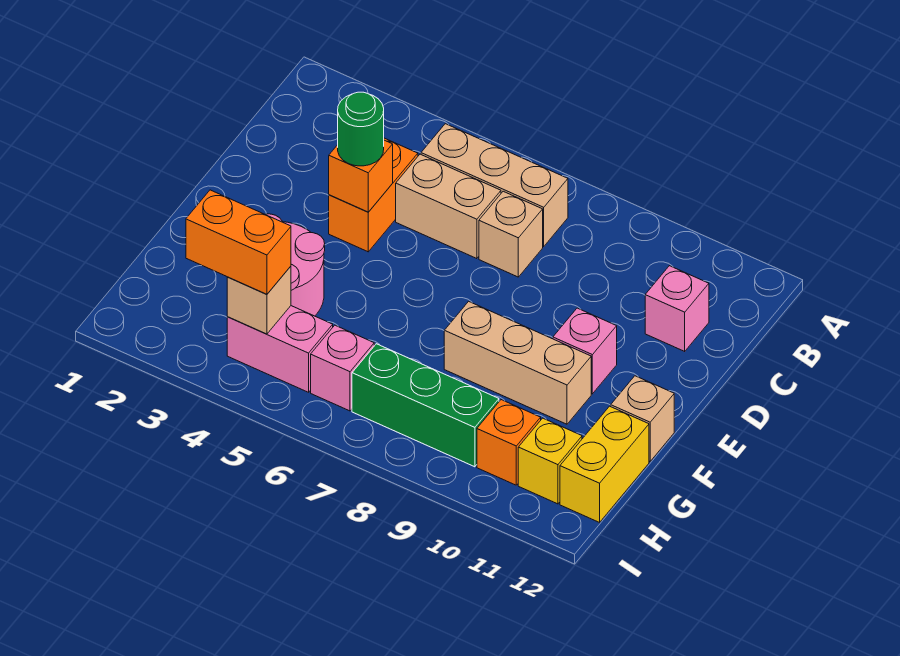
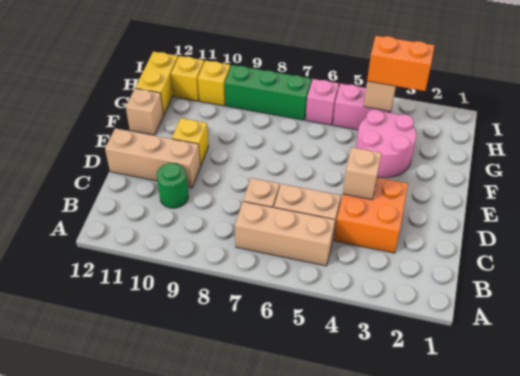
orange 1x2 brick [329,138,418,252] -> orange 2x2 brick [334,177,408,253]
pink 1x1 brick [645,266,709,351] -> none
orange 1x1 brick [329,140,393,212] -> tan 1x1 brick [343,147,381,200]
green 1x1 round brick [338,92,384,166] -> green 1x1 round brick moved to [157,163,188,208]
pink 1x1 brick [553,308,617,394] -> yellow 1x1 brick [172,118,209,166]
tan 1x3 brick [444,301,591,424] -> tan 1x3 brick moved to [105,128,201,188]
orange 1x1 brick [477,400,541,485] -> yellow 1x1 brick [198,60,230,106]

